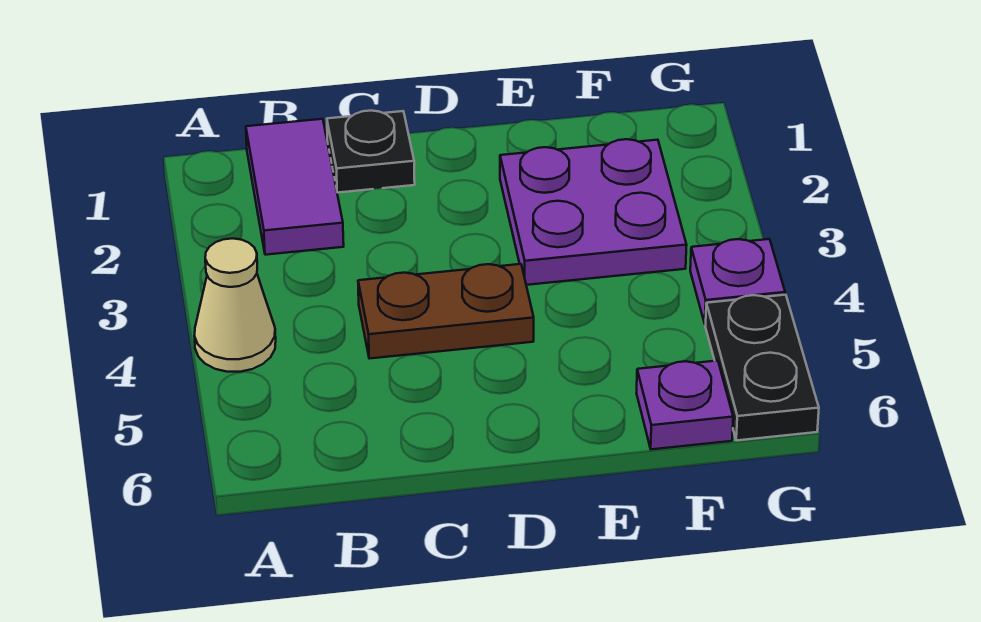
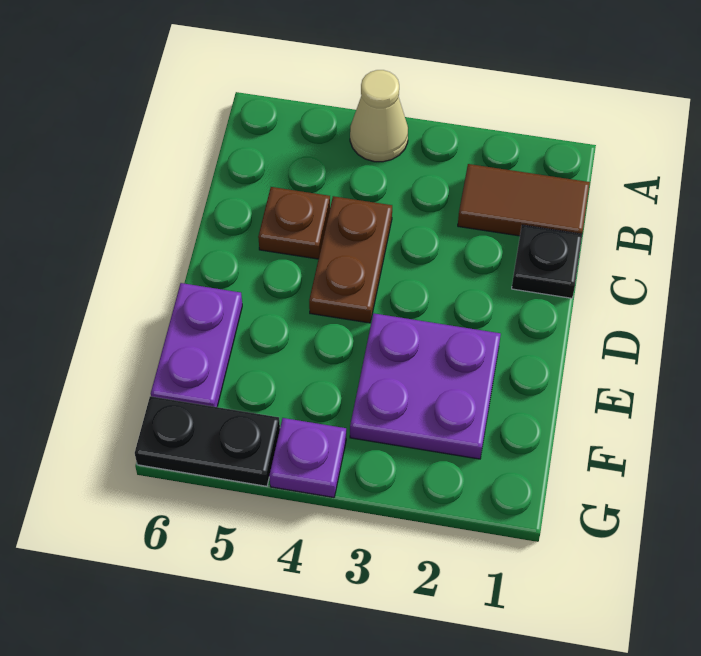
purple 1x2 tile [246,119,344,255] -> brown 1x2 tile [458,164,590,236]
none -> brown 1x1 plate [258,187,330,259]
purple 1x1 plate [637,361,733,449] -> purple 1x2 plate [151,283,242,407]

